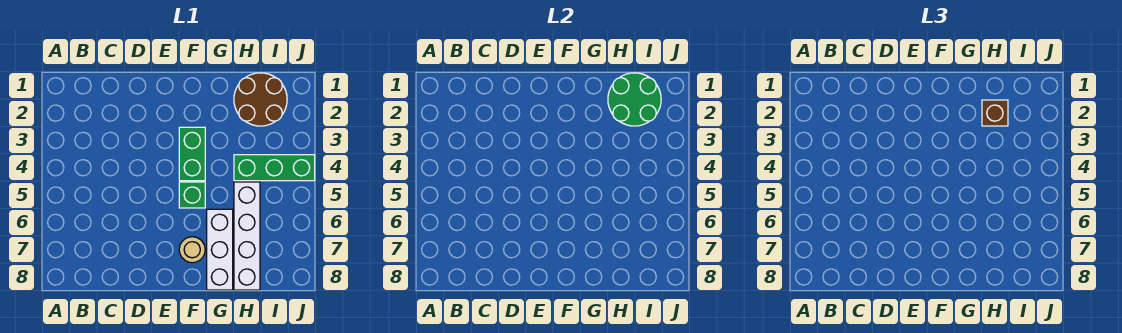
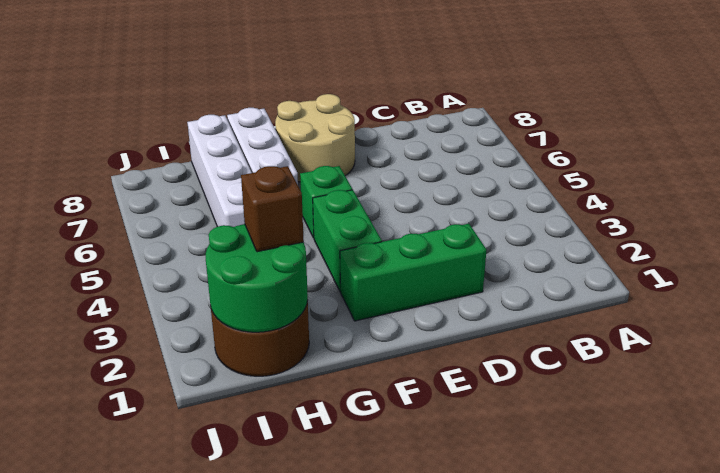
tan 1x1 round brick [179,237,205,263] -> tan 2x2 round brick [275,94,355,182]
green 1x3 brick [234,155,315,181] -> green 1x3 brick moved to [340,224,486,321]

